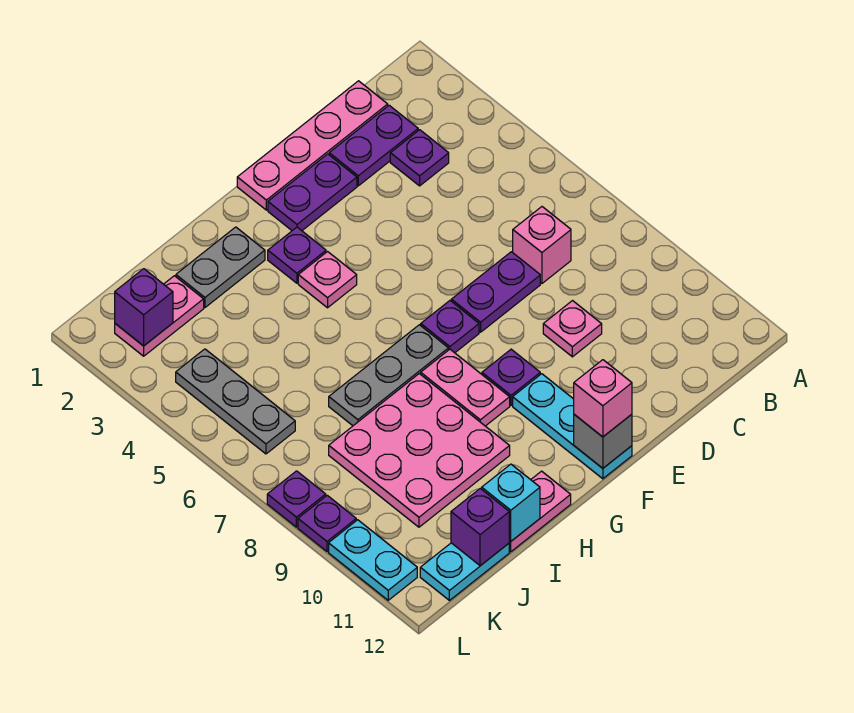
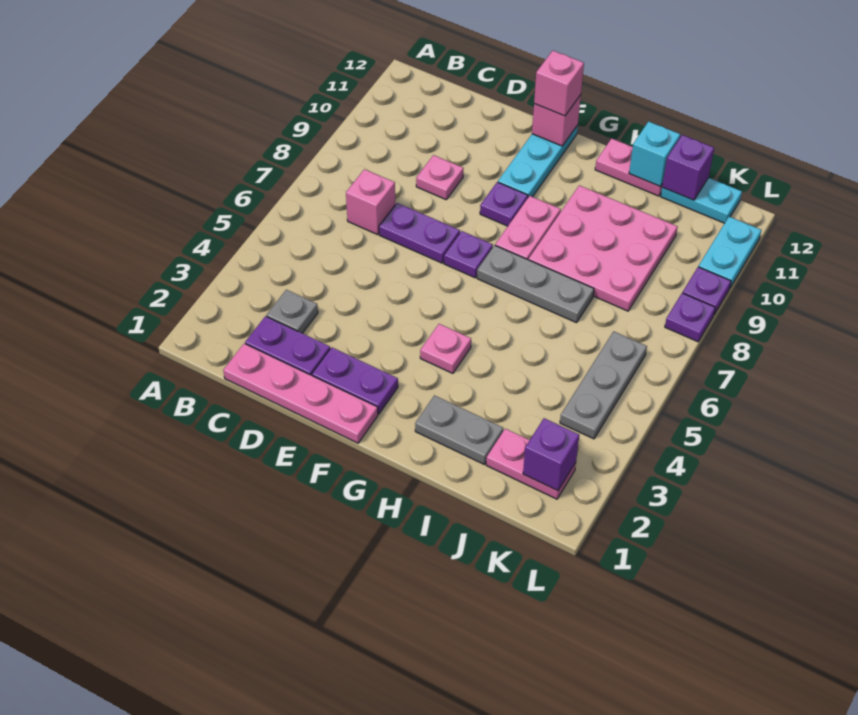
purple 1x1 plate [390,130,449,186] -> grey 1x1 plate [266,290,318,333]
grey 1x1 brick [574,414,632,468] -> pink 1x1 brick [532,95,581,146]
purple 1x1 plate [268,227,326,283] -> none

